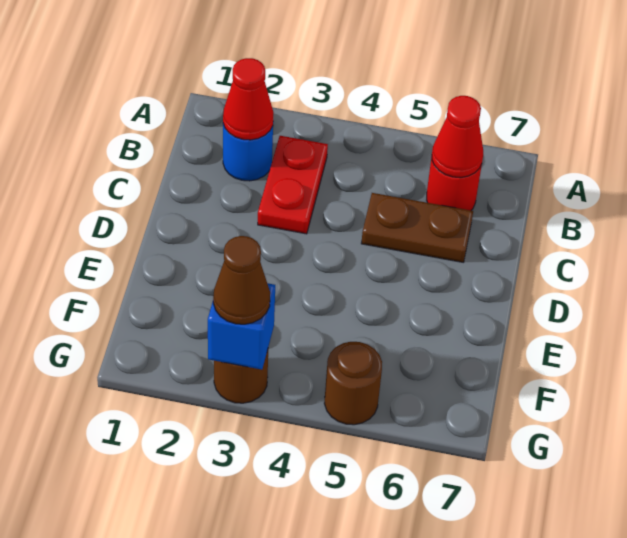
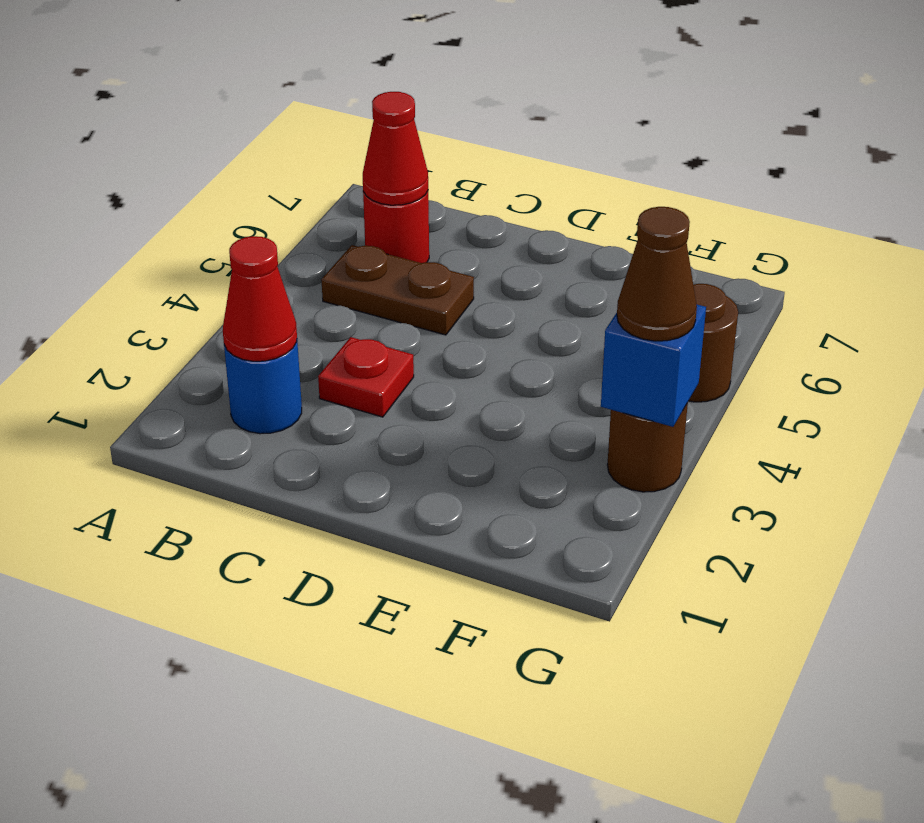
red 1x2 plate [258,136,328,234] -> red 1x1 plate [318,337,414,417]
brown 1x2 plate [361,193,473,262] -> brown 1x2 plate turned to [321,245,474,335]

